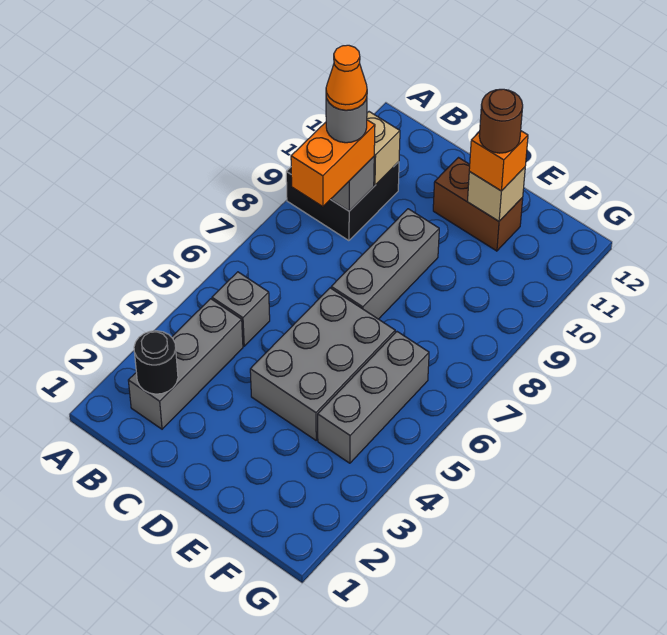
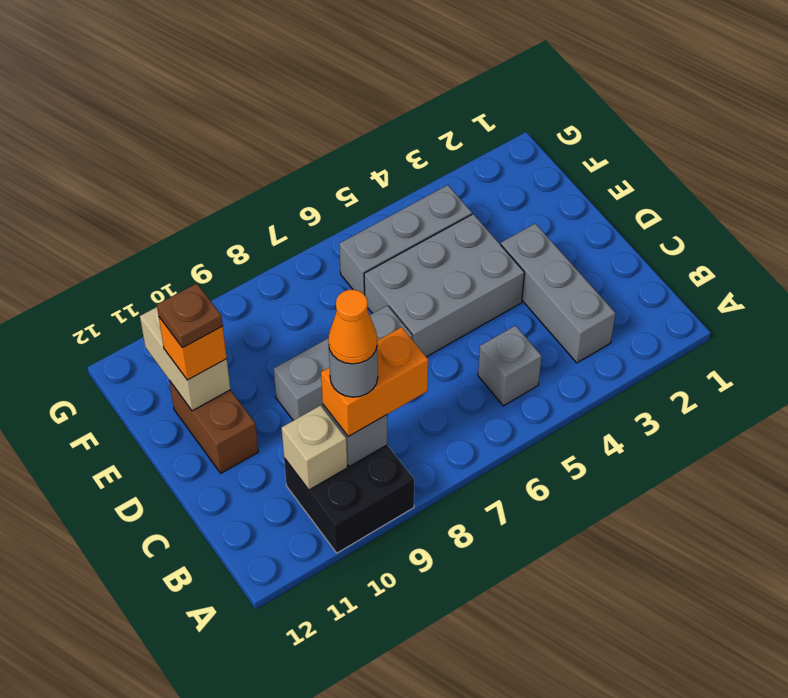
grey 1x3 brick [128,299,243,429] -> grey 1x3 brick turned to [501,223,615,363]
black 1x1 round brick [134,331,178,394] -> none
tan 1x1 brick [468,167,525,221] -> tan 1x2 brick [140,307,230,411]
brown 1x1 round brick [479,89,523,153] -> brown 1x1 plate [157,284,223,348]

